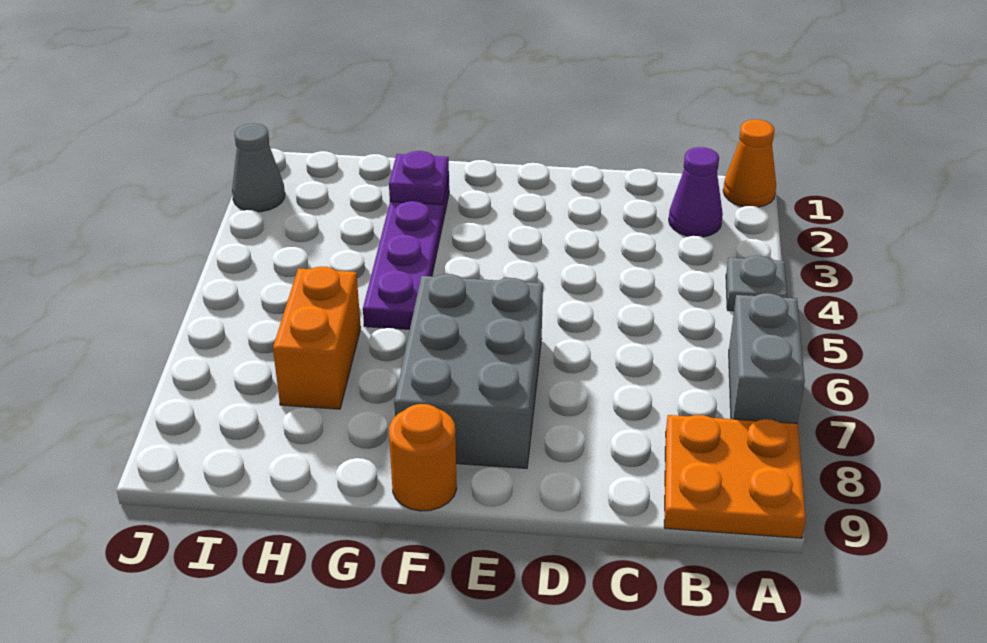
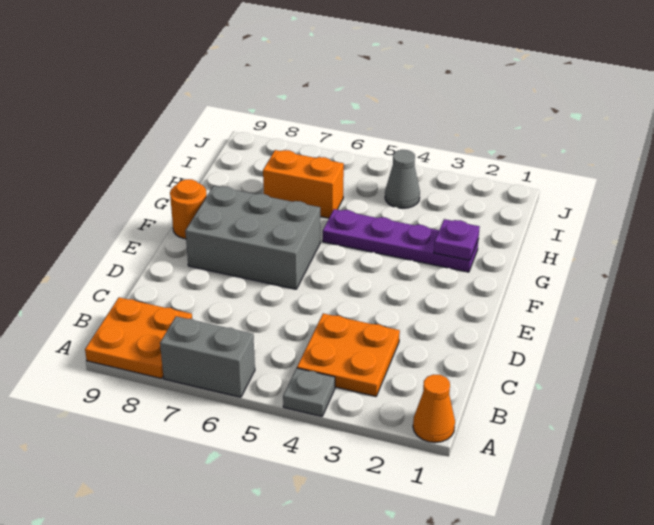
purple 1x1 cone [669,147,723,237] -> none
none -> orange 2x2 plate [297,313,400,396]
grey 1x1 cone [232,123,285,212] -> grey 1x1 cone moved to [385,150,420,208]

